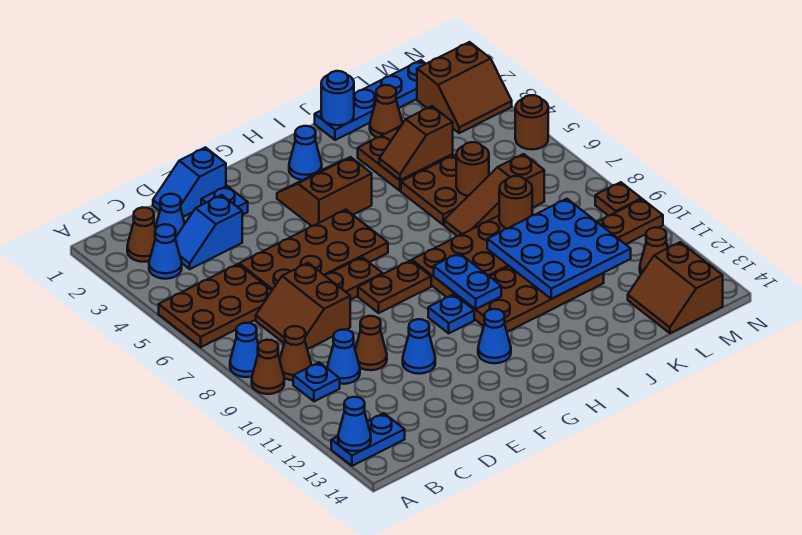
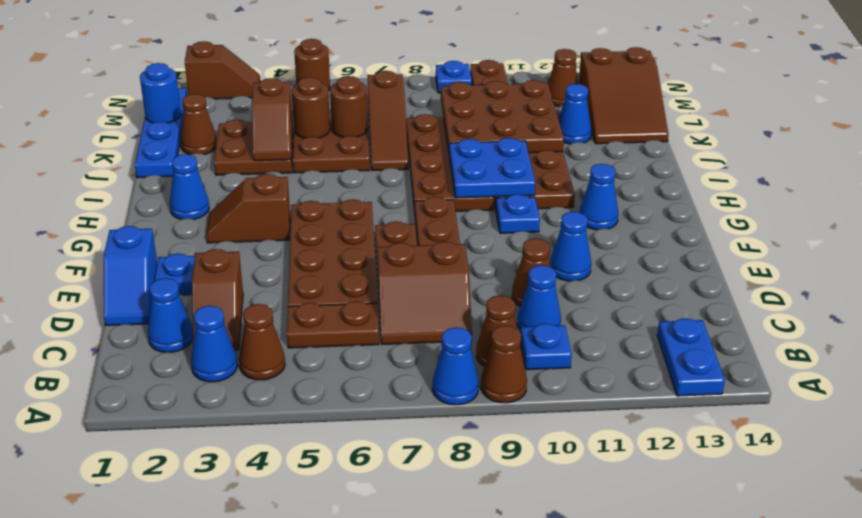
brown 2x3 plate [159,264,272,347] -> brown 1x2 plate [287,301,379,348]
blue 1x1 cone [338,397,371,451] -> blue 1x1 cone moved to [558,84,591,144]
brown 1x1 cone [127,207,156,262] -> brown 1x1 cone moved to [239,304,285,380]
blue 1x2 slope [175,195,242,269] -> brown 1x2 slope [192,249,243,350]
brown 2x2 slope [277,157,372,226] -> brown 1x2 slope [206,174,290,243]
blue 1x2 plate [434,253,501,309] -> blue 2x2 plate [449,138,535,198]
blue 1x1 round brick [321,71,354,125] -> blue 1x1 round brick moved to [140,63,181,123]
blue 3x3 plate [487,199,631,299] -> brown 3x3 plate [441,80,564,153]
brown 1x1 round brick [499,176,532,229] -> brown 1x1 round brick moved to [291,77,330,138]
brown 2x2 slope [628,242,723,333] -> brown 2x3 slope [579,47,668,144]
brown 2x2 slope [417,42,512,133] -> brown 1x2 slope [185,41,260,99]
brown 1x1 plate [595,182,641,216] -> blue 1x1 plate [436,61,472,93]

